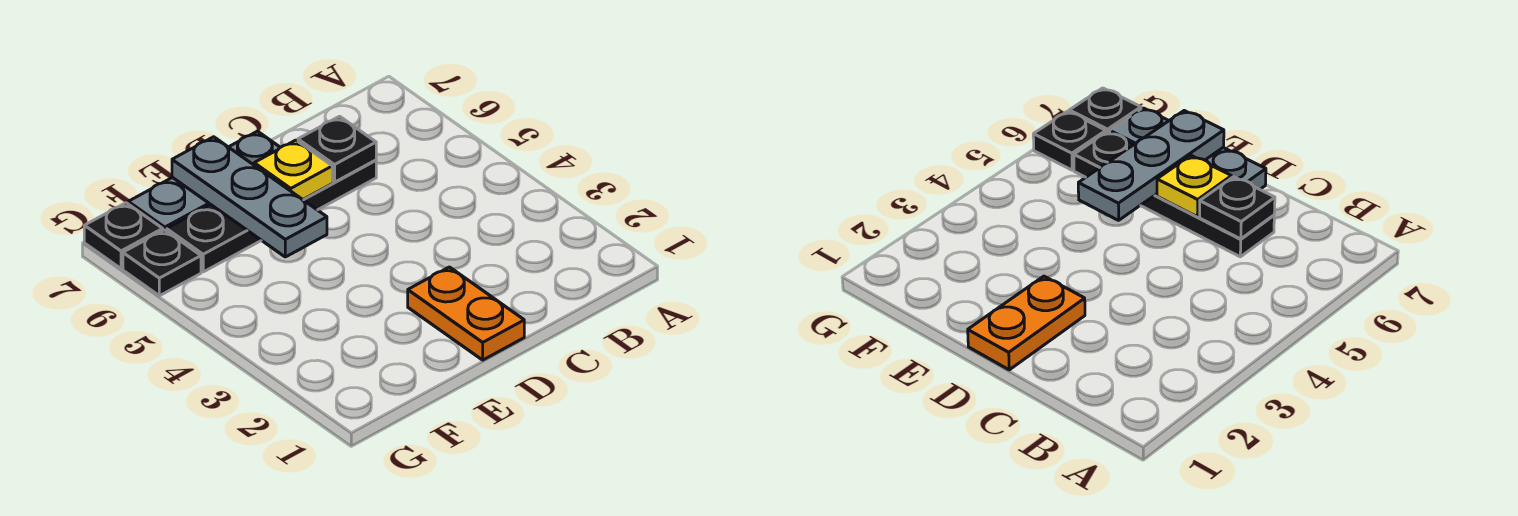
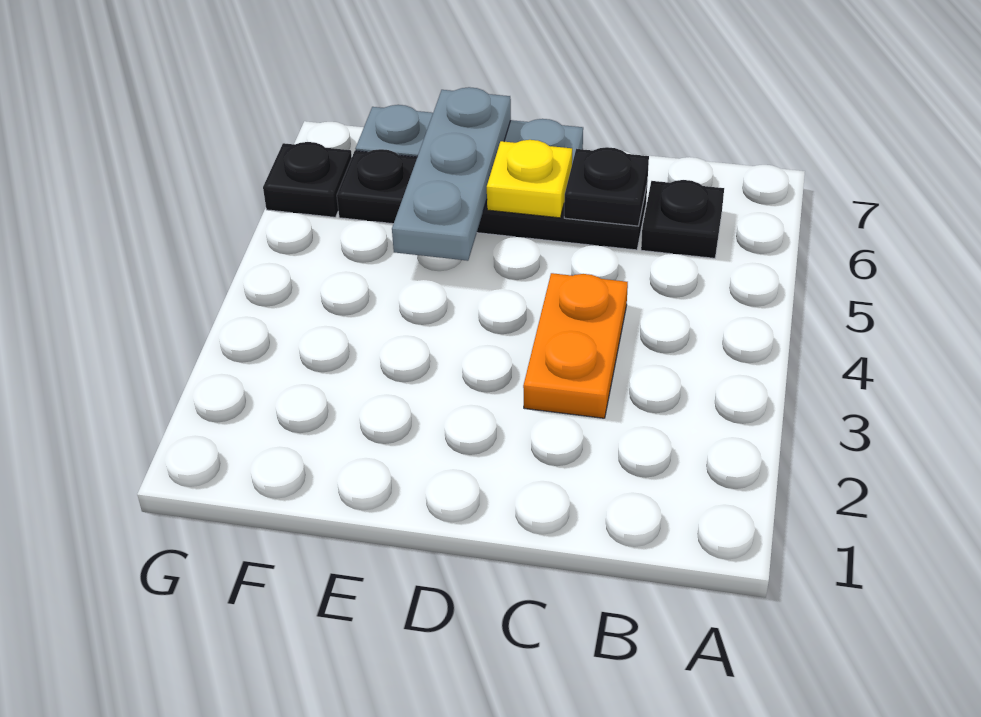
orange 1x2 plate [408,267,524,360] -> orange 1x2 plate moved to [523,273,628,418]
black 1x1 plate [84,203,163,269] -> black 1x1 plate moved to [641,180,724,258]

